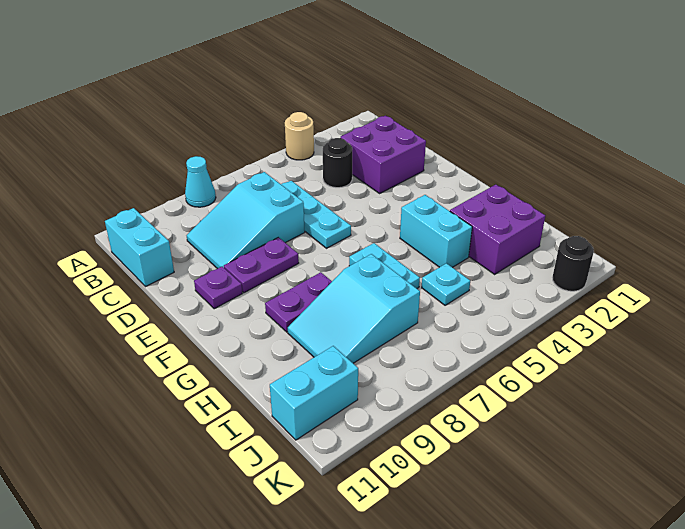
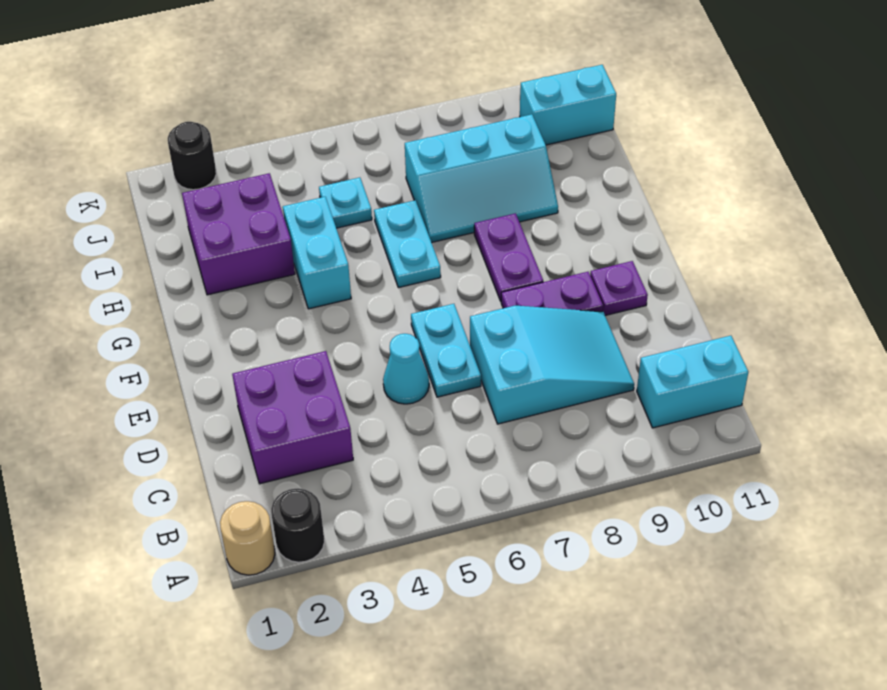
tan 1x1 round brick [285,112,314,160] -> tan 1x1 round brick moved to [220,501,275,575]
cyan 1x1 cone [185,156,216,207] -> cyan 1x1 cone moved to [383,334,429,404]
cyan 1x2 brick [105,208,174,287] -> cyan 1x2 brick turned to [637,336,748,428]
black 1x1 round brick [323,138,352,188] -> black 1x1 round brick moved to [271,488,325,562]
cyan 1x3 plate [281,181,351,248] -> cyan 1x2 plate [411,304,481,397]
purple 1x2 plate [265,272,332,332] -> purple 1x2 plate turned to [474,213,543,301]
cyan 2x3 slope [288,254,420,363] -> cyan 2x3 slope turned to [405,114,558,242]

